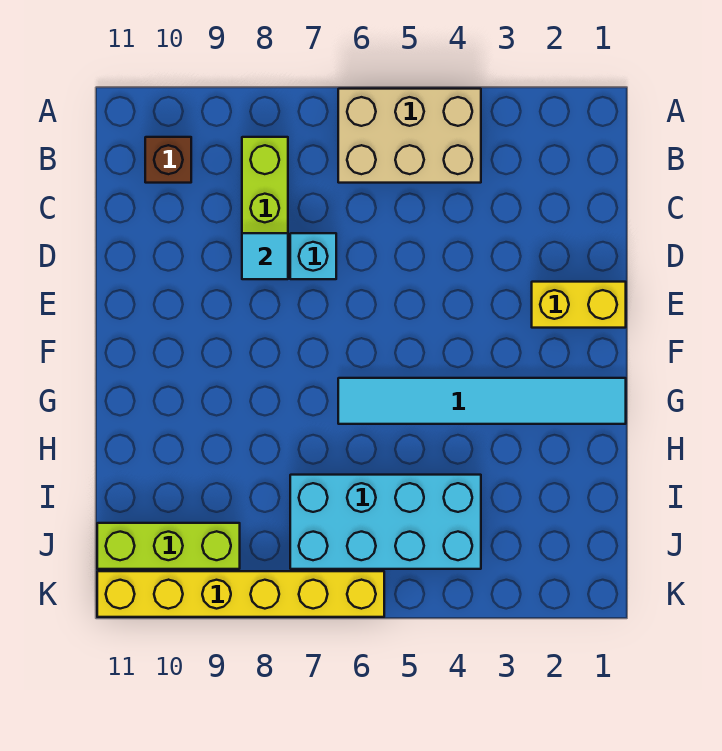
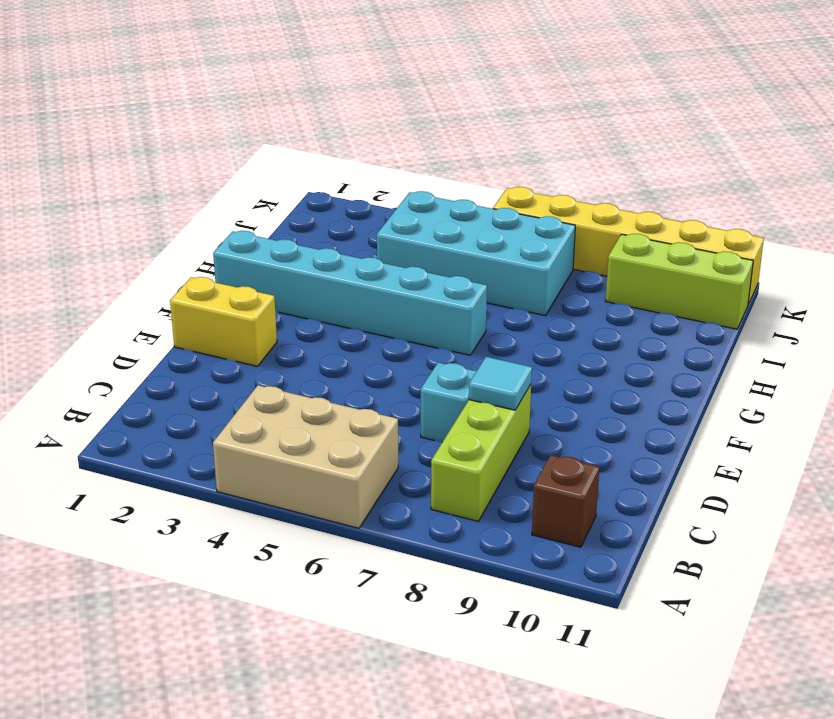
cyan 1x6 tile [338,378,626,424] -> cyan 1x6 brick [213,231,487,355]

